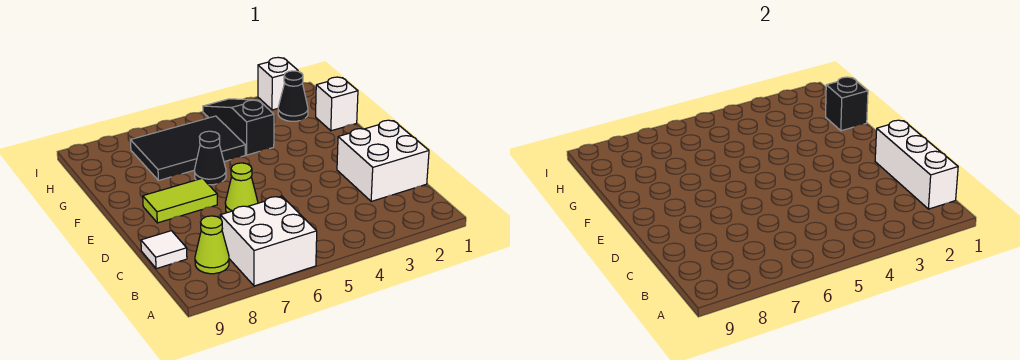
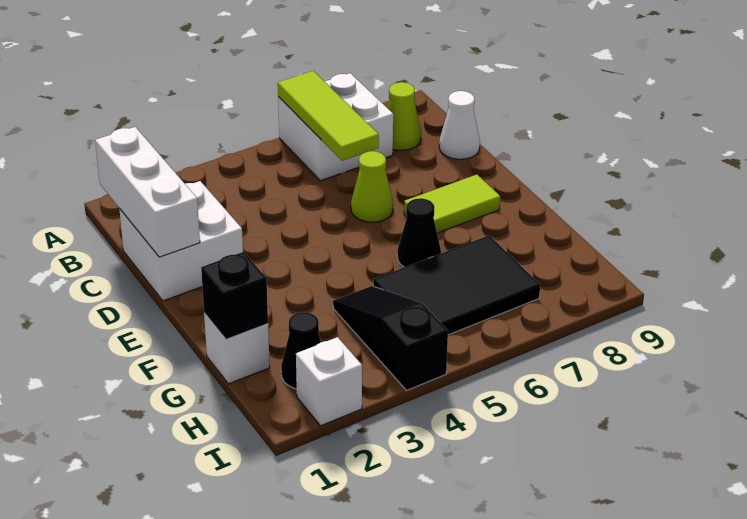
none -> lime 1x3 tile [278,71,379,161]
white 1x1 tile [141,231,187,269] -> white 1x1 cone [439,91,480,159]
black 1x3 slope [203,99,274,155] -> black 1x3 slope turned to [333,286,448,390]

